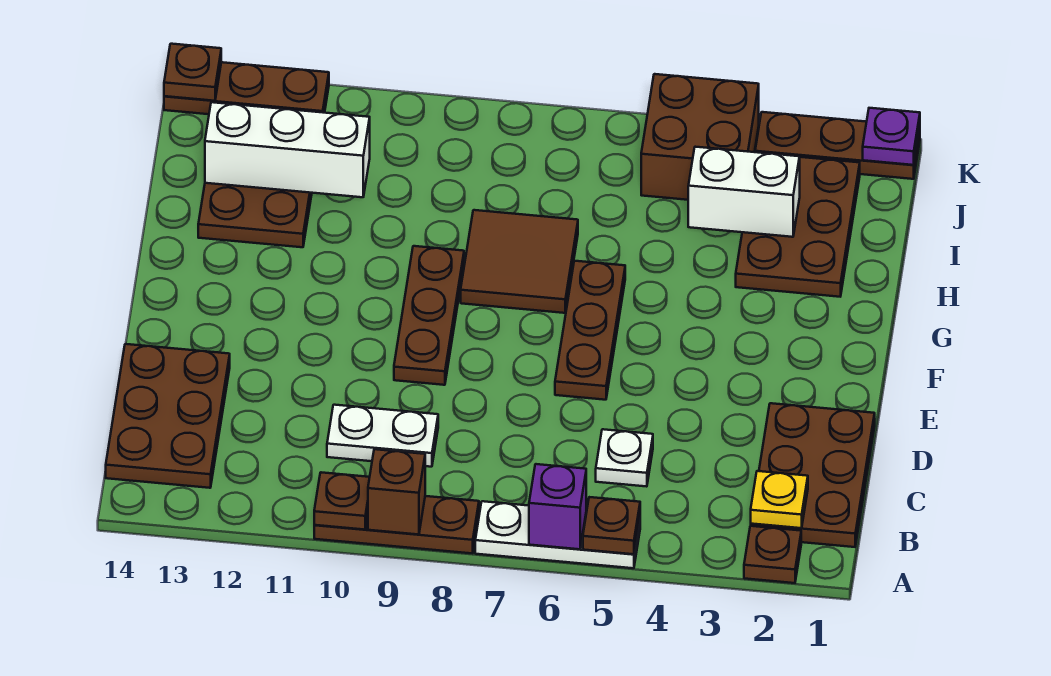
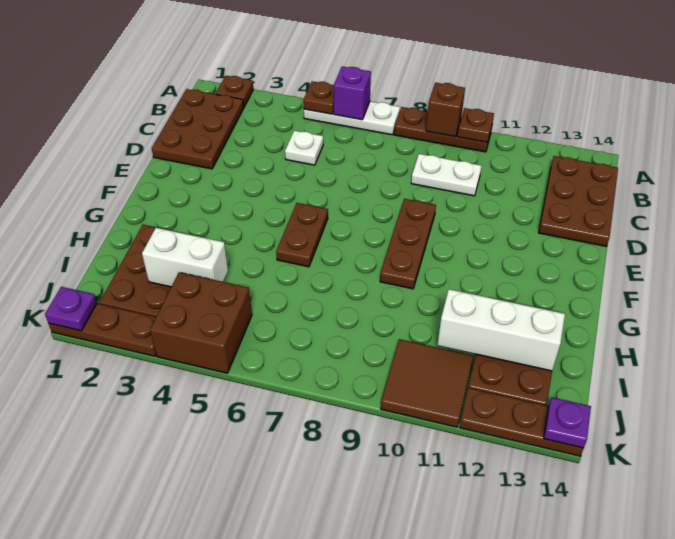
yellow 1x1 plate [751,471,808,528] -> none
brown 1x3 plate [555,261,625,400] -> brown 1x2 plate [276,203,328,267]
brown 2x2 tile [461,210,578,313] -> brown 2x2 tile moved to [381,339,473,427]
brown 1x1 plate [164,44,221,101] -> purple 1x1 plate [544,397,591,448]

